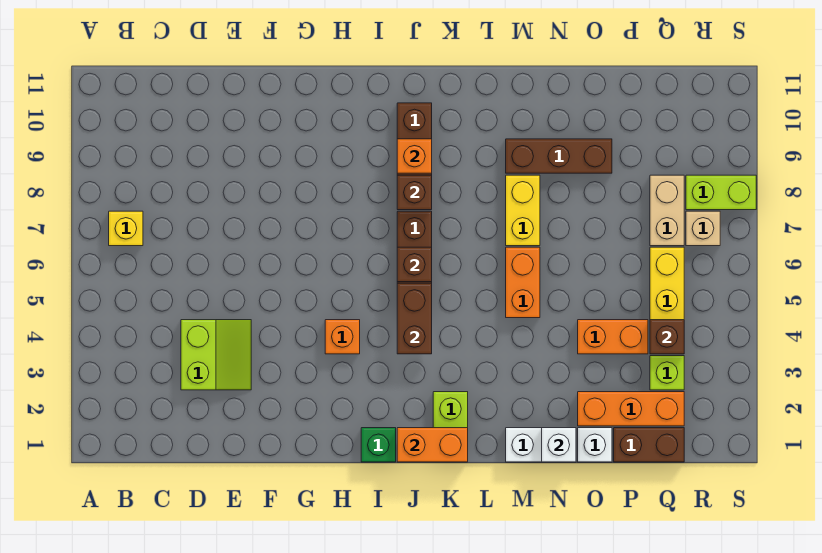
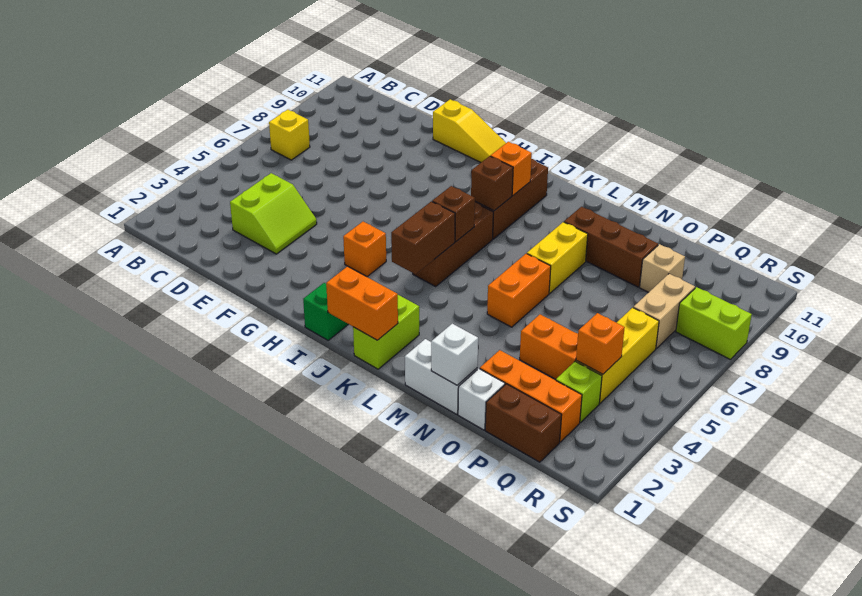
none -> yellow 1x3 slope [433,99,506,162]
brown 1x1 brick [650,320,684,354] -> orange 1x1 brick [576,313,625,374]
tan 1x1 brick [686,211,720,246] -> tan 1x1 brick moved to [640,244,685,292]

